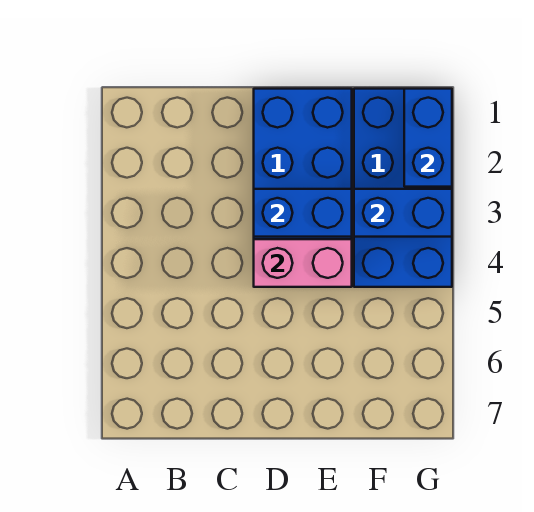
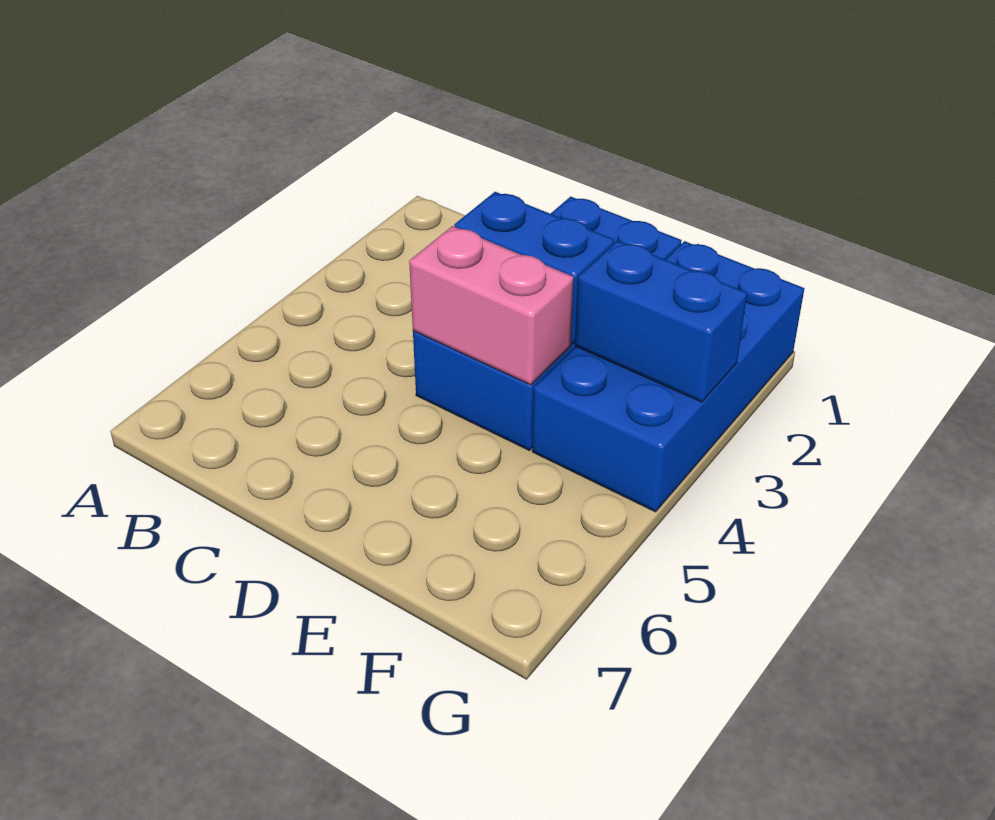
blue 1x2 brick [404,89,452,187] -> none

